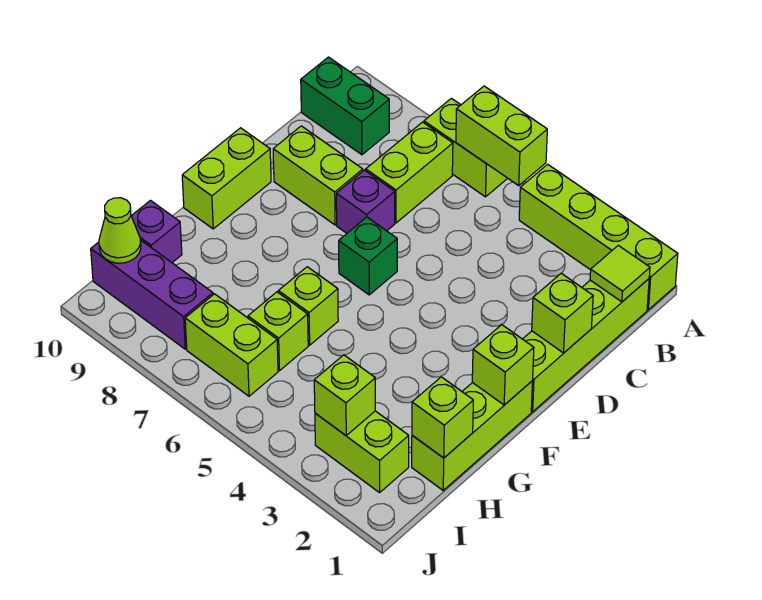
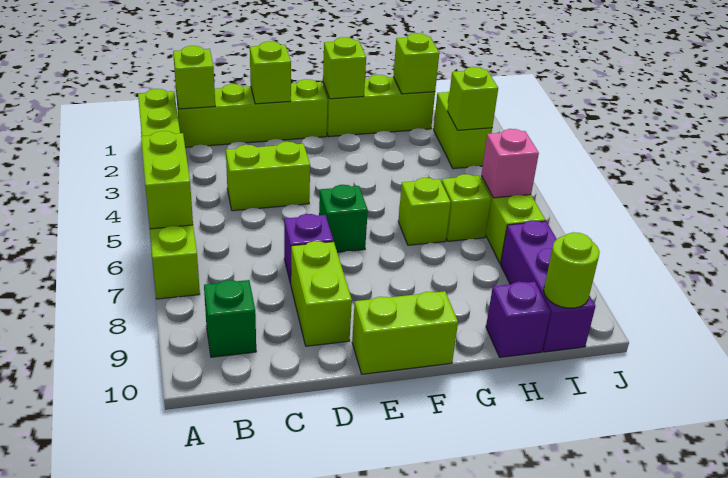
lime 1x1 tile [590,245,650,302] -> lime 1x1 brick [173,46,215,109]
lime 1x2 brick [366,122,453,223] -> lime 1x2 brick moved to [226,142,310,211]
green 1x2 brick [301,57,389,155] -> green 1x1 brick [204,280,256,357]
none -> pink 1x1 brick [481,129,539,198]
lime 1x1 cone [99,198,141,263] -> lime 1x1 round brick [544,232,600,308]

